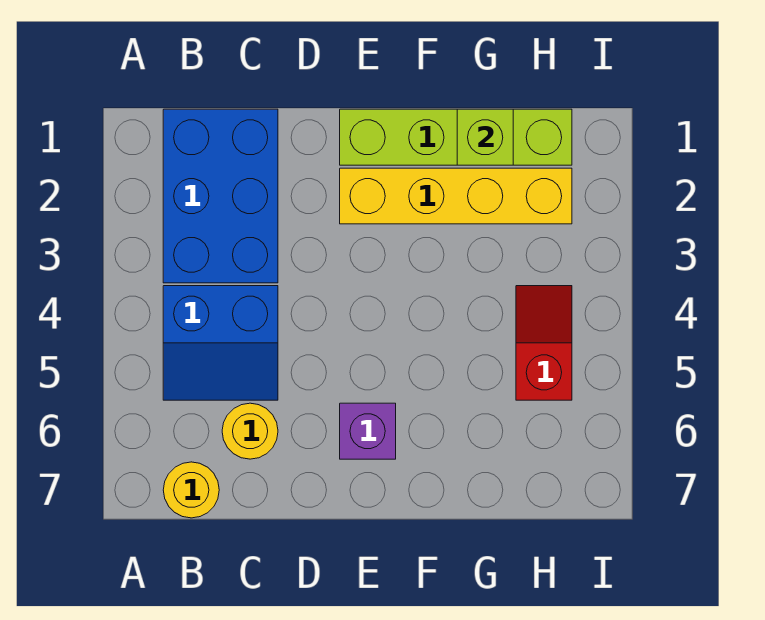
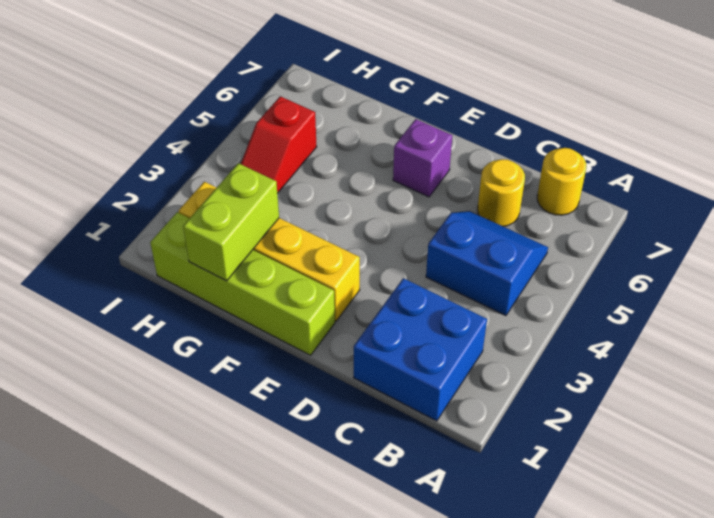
blue 2x3 brick [163,109,278,283] -> blue 2x2 brick [354,278,487,421]
lime 1x1 brick [457,109,513,165] -> lime 1x2 brick [183,163,279,281]

